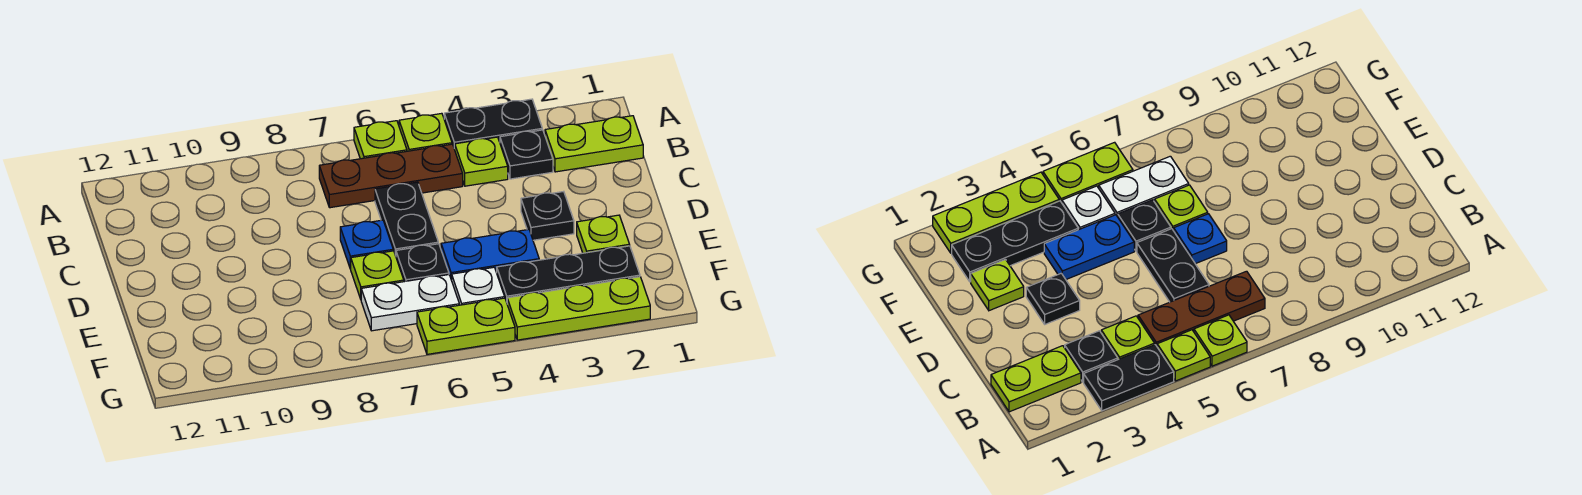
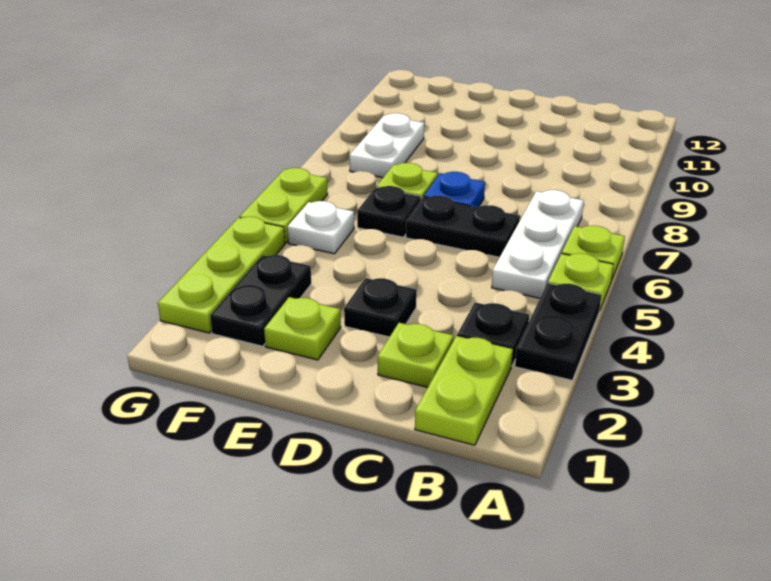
lime 1x1 plate [455,137,508,186] -> lime 1x1 plate moved to [378,323,453,387]
brown 1x3 plate [319,144,463,208] -> white 1x3 plate [492,190,584,298]
blue 1x2 plate [441,229,539,280] -> none
black 1x3 plate [497,246,640,302] -> black 1x2 plate [210,255,311,346]
white 1x2 plate [361,275,459,331] -> white 1x2 plate moved to [349,113,424,178]

